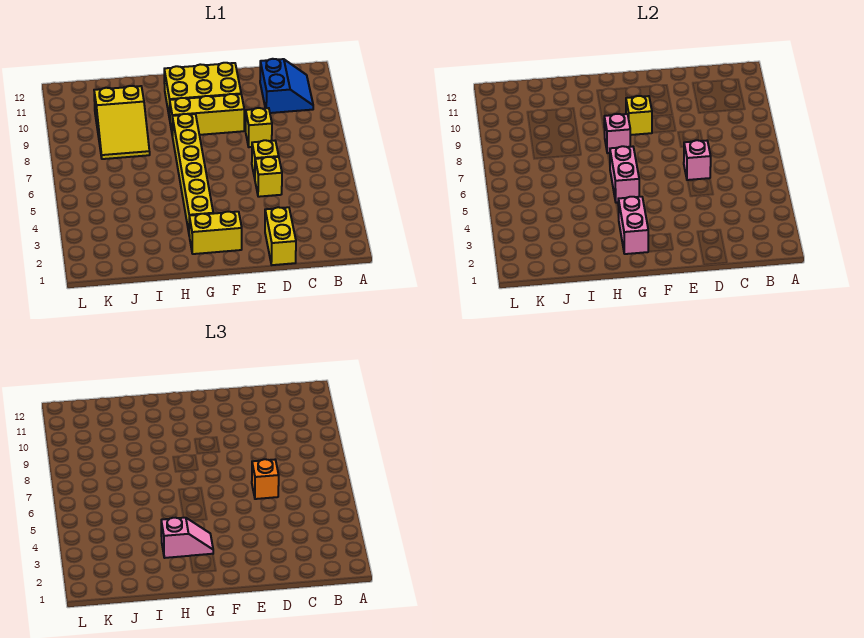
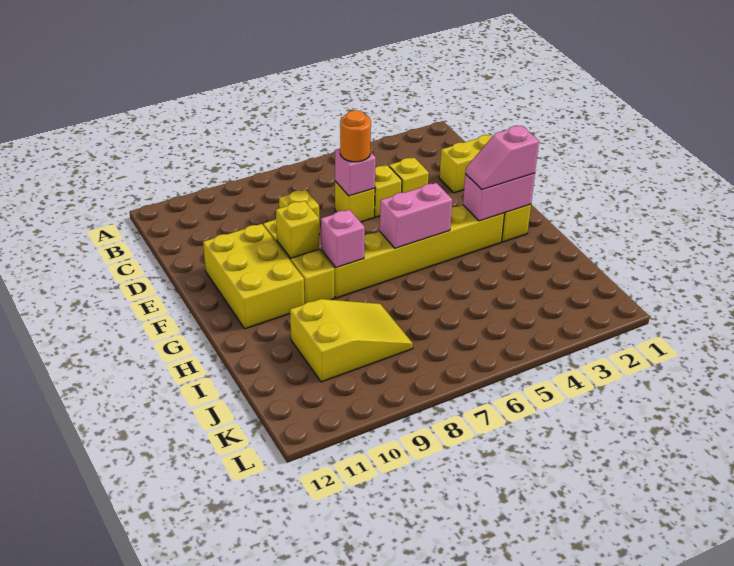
blue 2x2 slope [260,59,313,113] -> none
none -> yellow 1x1 brick [389,158,429,193]
orange 1x1 brick [252,459,279,499] -> orange 1x1 round brick [340,110,371,162]
pink 1x2 slope [161,518,213,558] -> pink 1x2 slope turned to [465,126,539,190]

